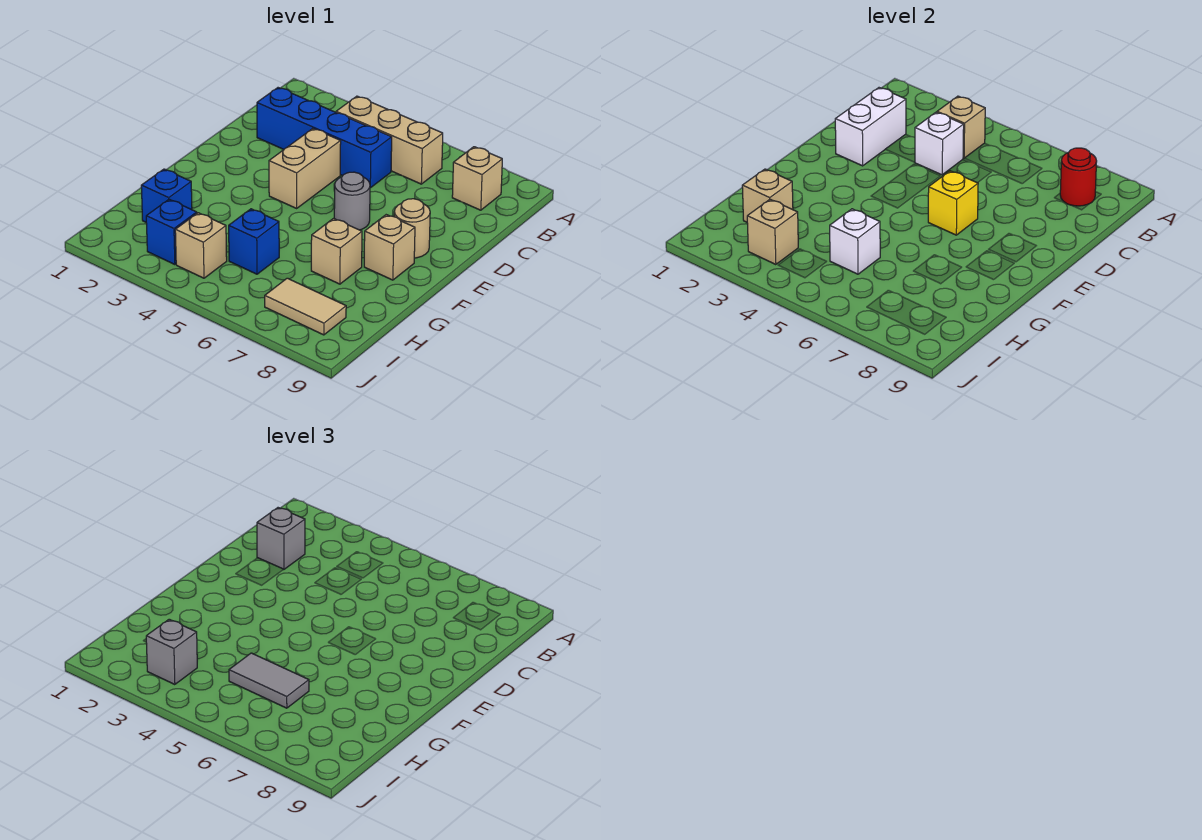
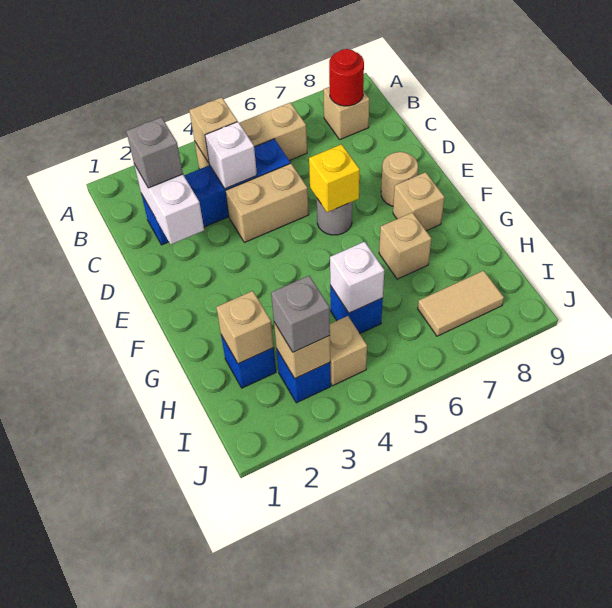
tan 1x2 brick [269,129,341,208] -> tan 1x2 brick turned to [226,163,309,242]
grey 1x2 tile [229,653,309,708] -> none

